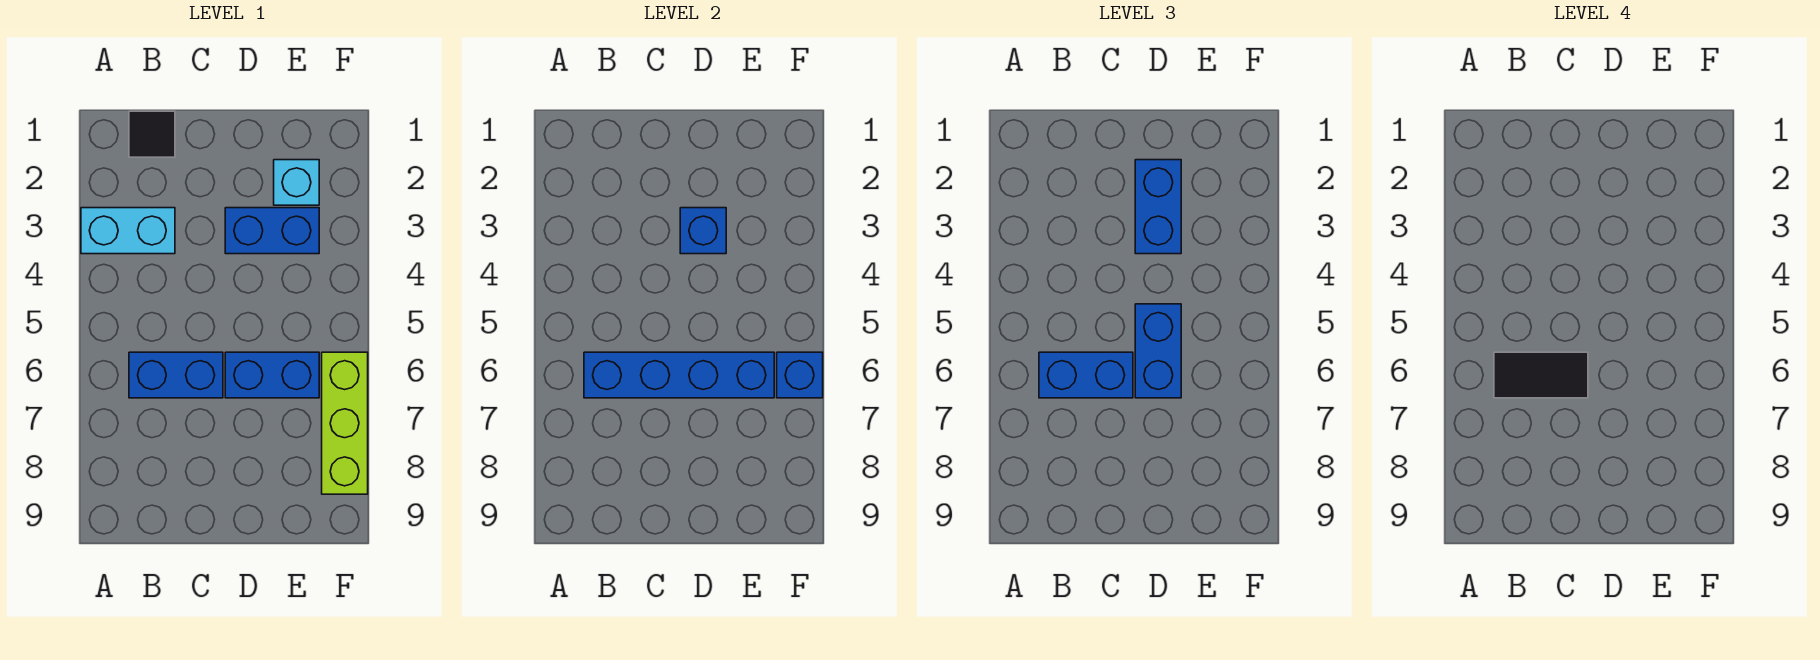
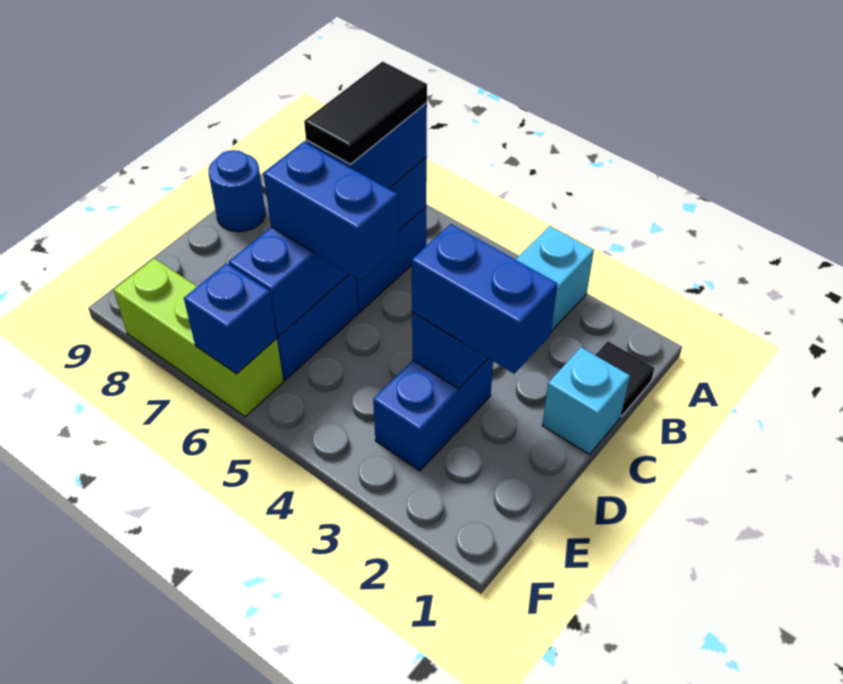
none -> blue 1x1 round brick [209,150,265,232]
cyan 1x1 brick [274,160,319,205] -> cyan 1x1 brick moved to [542,347,630,454]

